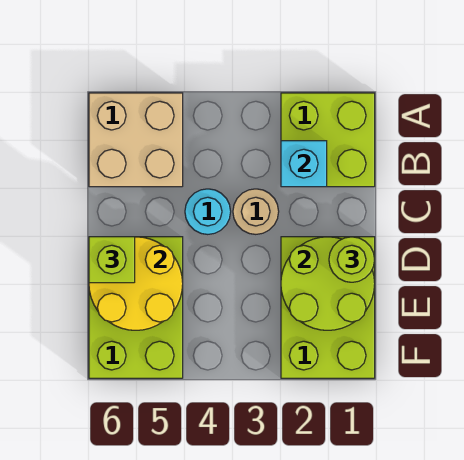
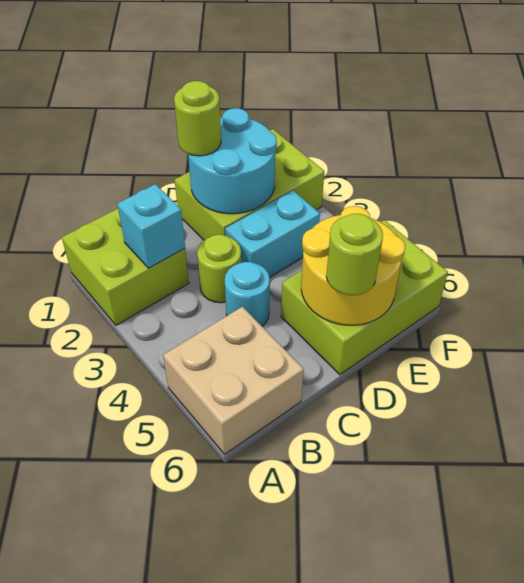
tan 1x1 round brick [233,189,279,234] -> lime 1x1 round brick [197,235,241,303]
lime 2x2 round brick [281,237,375,330] -> cyan 2x2 round brick [188,108,277,214]
none -> cyan 1x2 brick [225,191,320,277]
lime 1x1 brick [89,237,135,283] -> lime 1x1 round brick [326,214,383,296]

